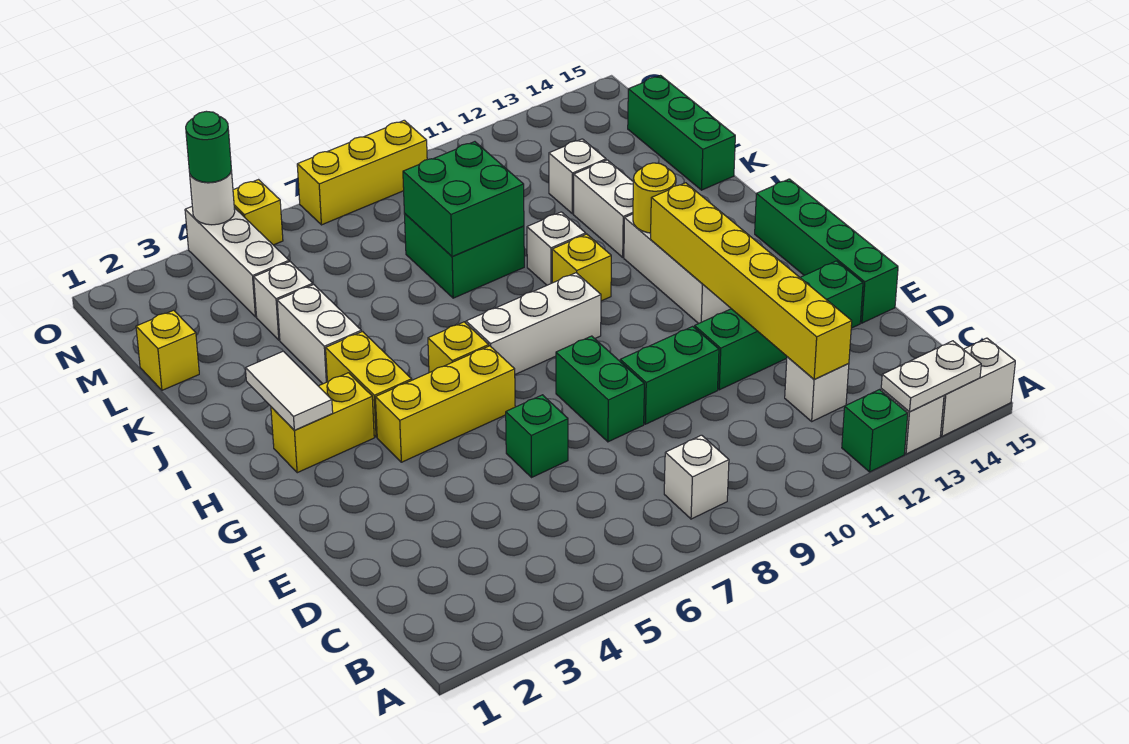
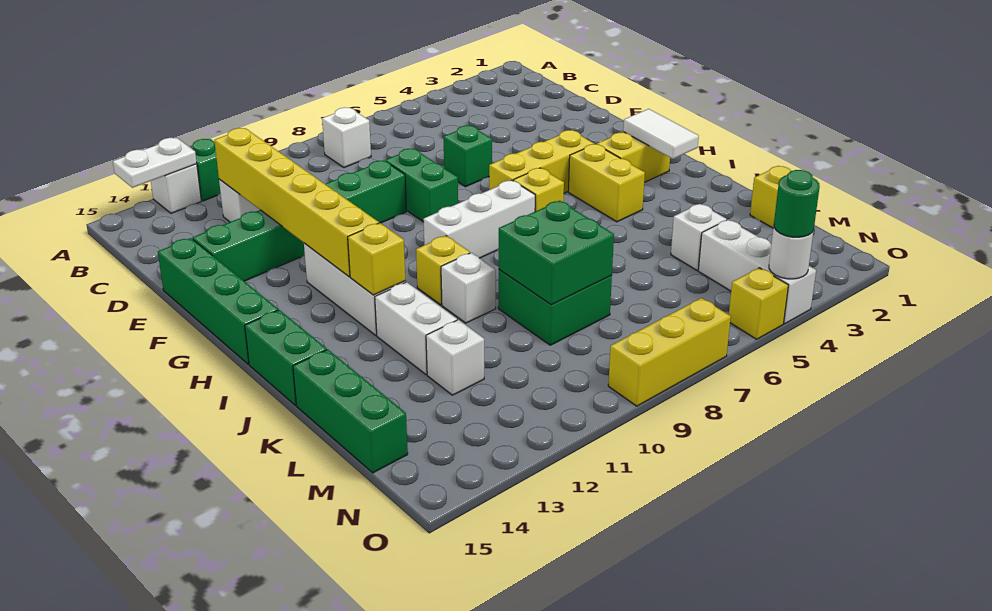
white 1x2 brick [941,338,1015,436] -> none
yellow 1x1 round brick [633,163,676,233] -> yellow 1x1 brick [348,223,405,295]
none -> green 1x2 brick [245,310,327,406]
white 1x2 brick [277,285,361,384] -> none

